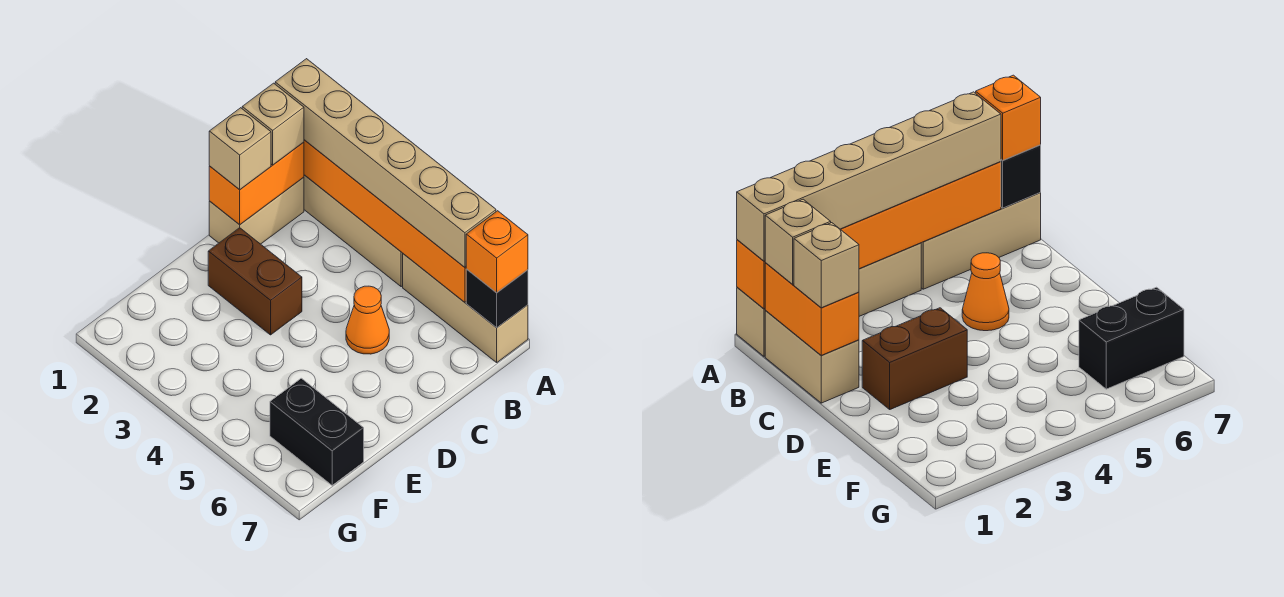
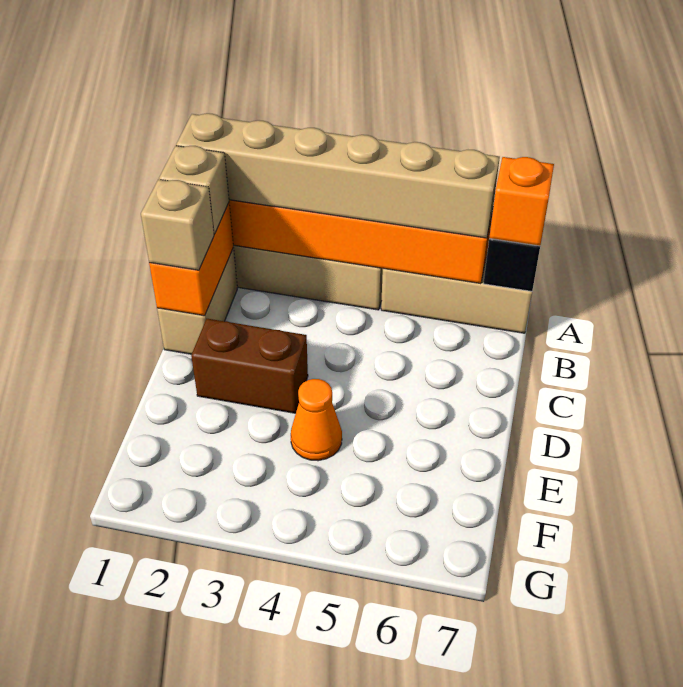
orange 1x1 cone [346,286,389,354] -> orange 1x1 cone moved to [291,379,342,461]
black 1x2 brick [270,378,364,485] -> none

